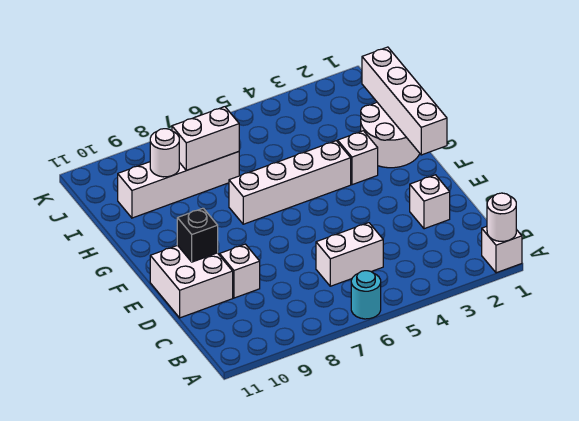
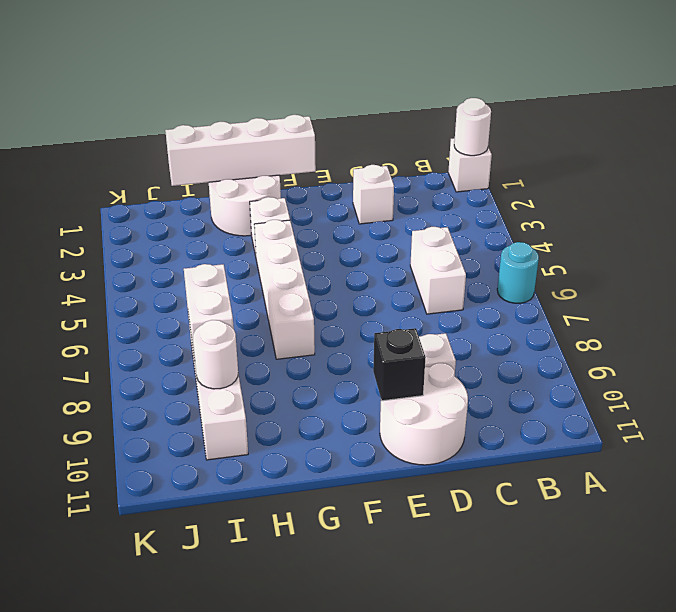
white 2x2 brick [150,245,233,318] -> white 2x2 round brick [380,363,468,465]

